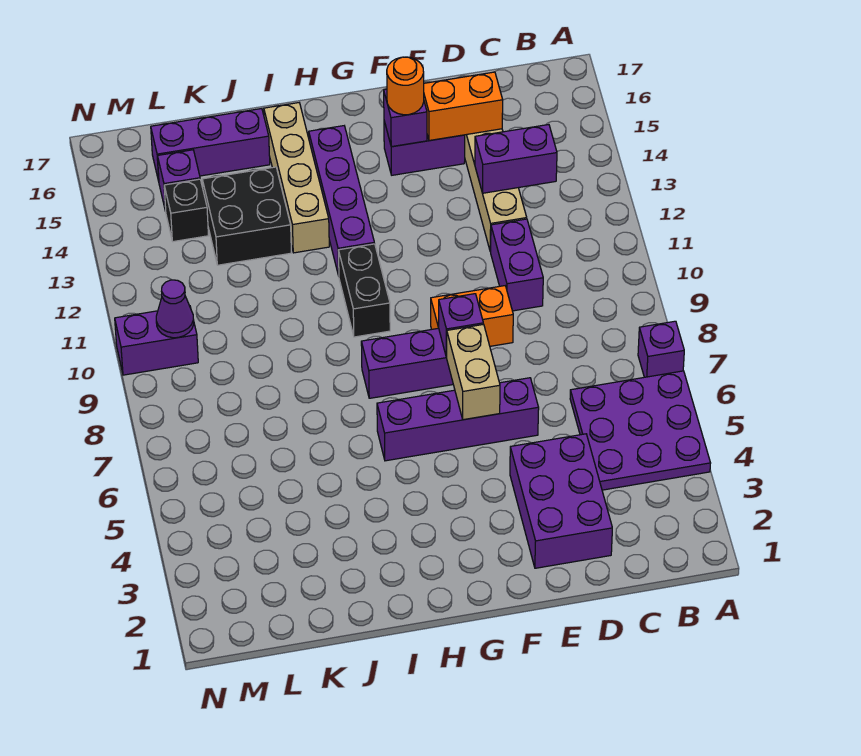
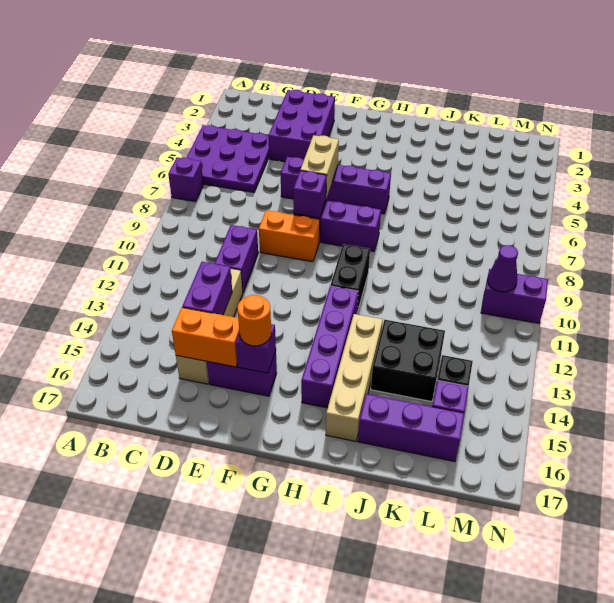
purple 1x2 brick [475,125,557,193] -> purple 1x2 brick turned to [182,262,232,315]

